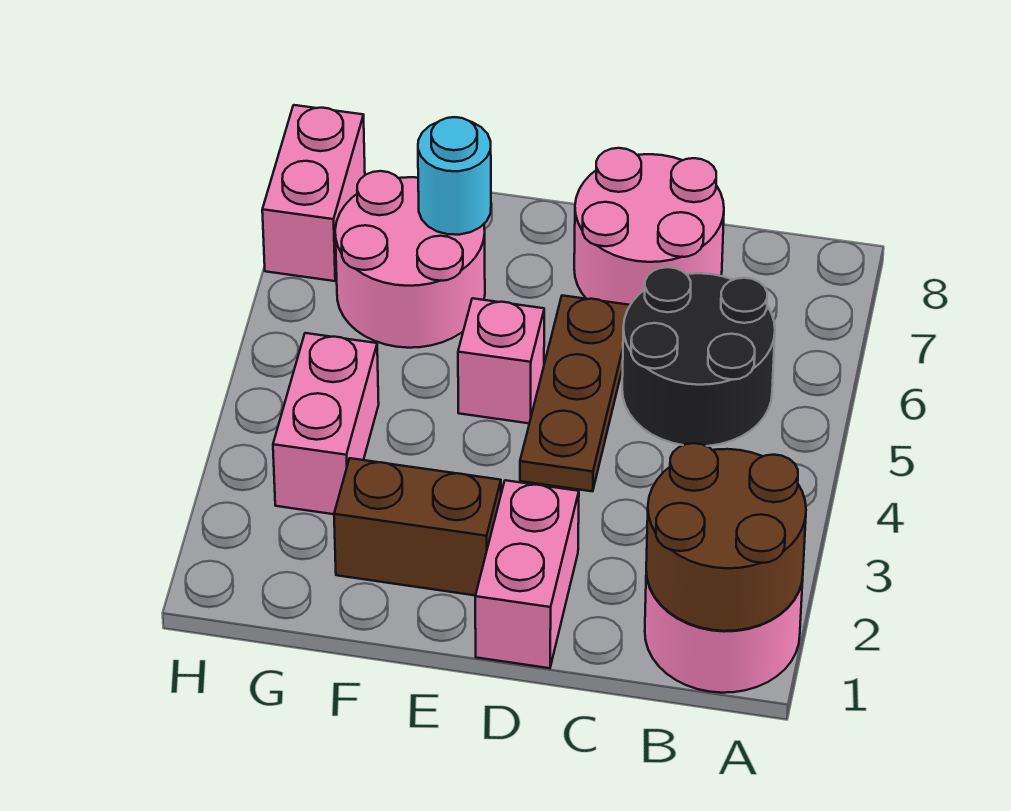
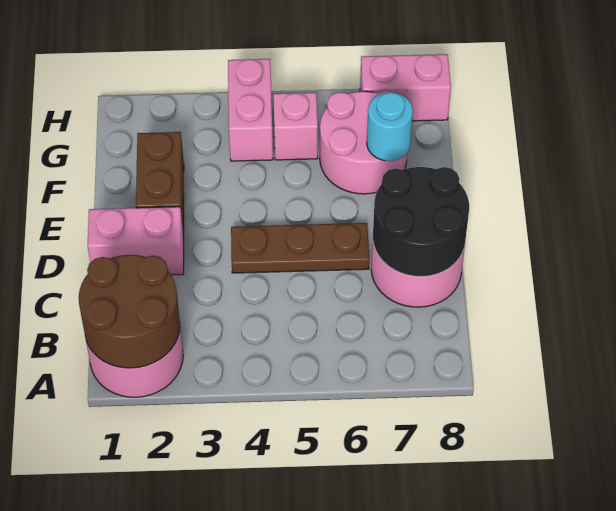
black 2x2 round brick [622,267,775,446] -> black 2x2 round brick moved to [373,167,469,277]
pink 1x1 brick [458,298,544,423] -> pink 1x1 brick moved to [273,93,318,160]
pink 1x2 brick [273,333,379,514] -> pink 1x2 brick turned to [228,59,273,161]

